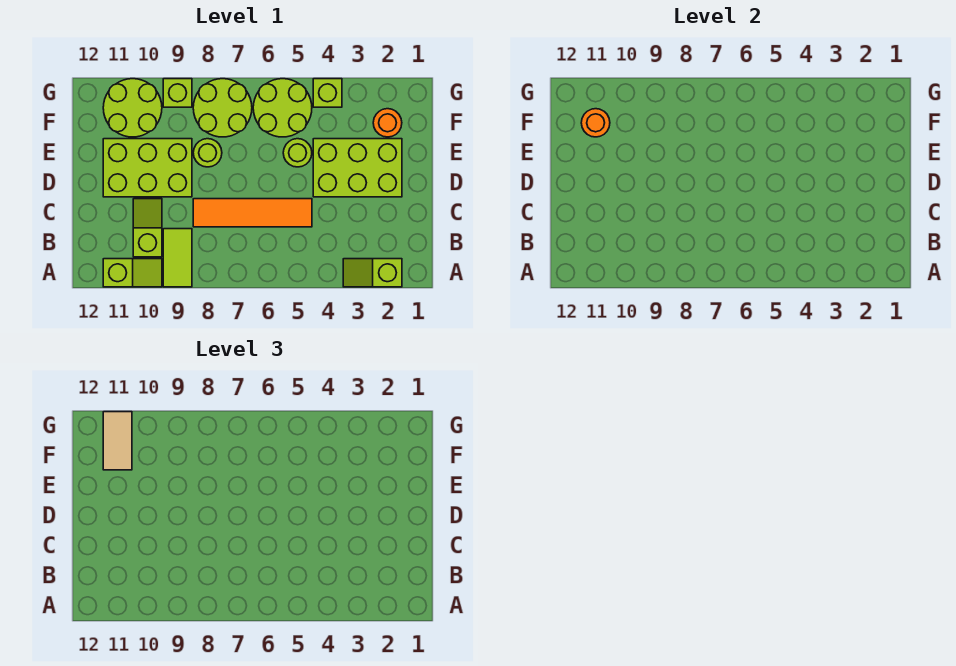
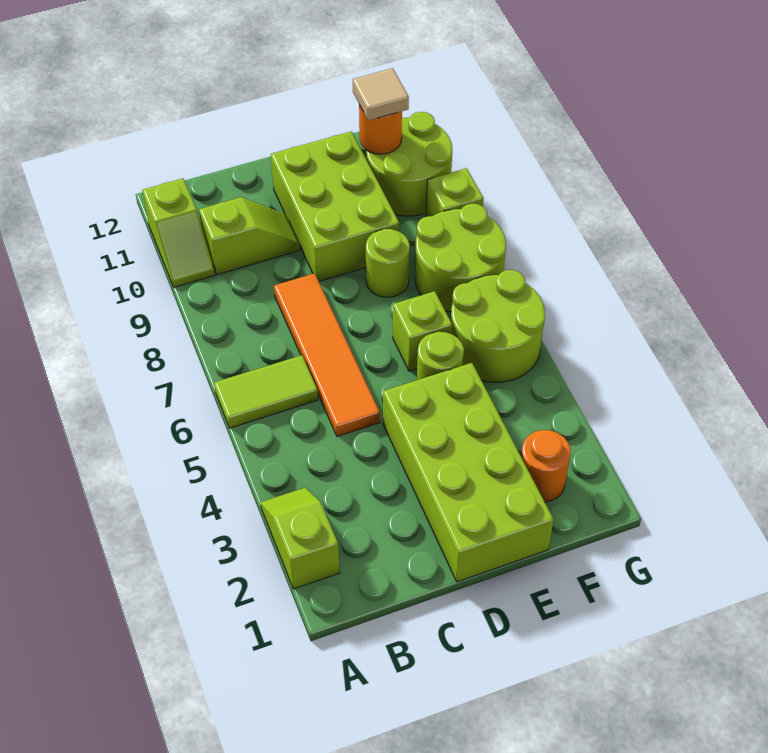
lime 1x2 tile [163,229,192,287] -> lime 1x2 tile moved to [214,355,318,428]
lime 2x3 brick [313,139,402,197] -> lime 2x4 brick [383,363,554,582]
tan 1x2 tile [103,412,132,470] -> tan 1x1 tile [353,68,409,121]
lime 1x1 brick [313,79,342,107] -> lime 1x1 brick moved to [393,291,452,371]

